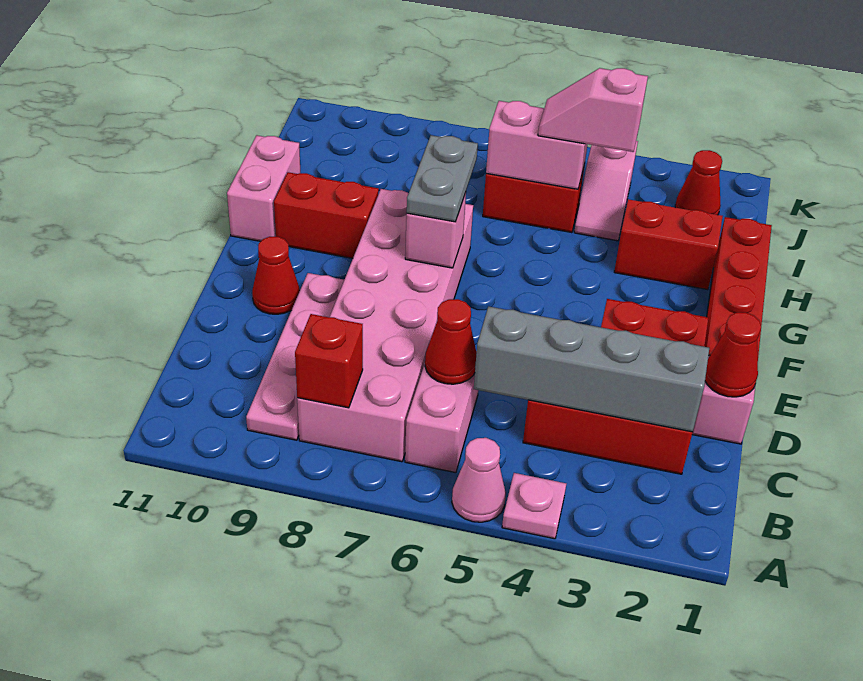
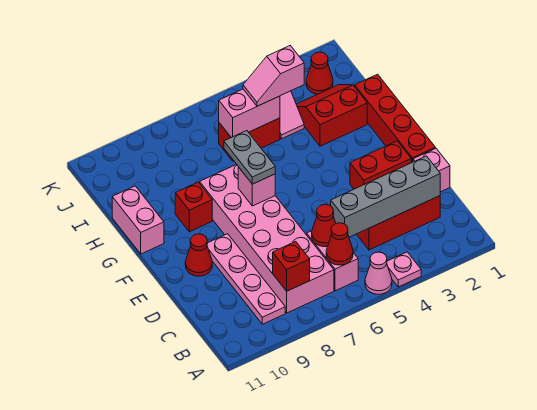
red 1x1 cone [705,312,761,397] -> red 1x1 cone moved to [326,223,353,265]
red 1x2 brick [274,172,379,258] -> red 1x1 brick [175,182,212,232]

